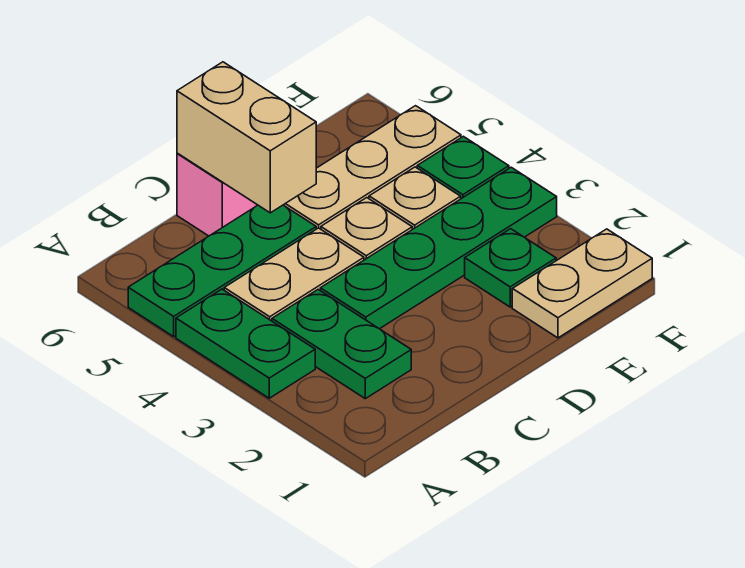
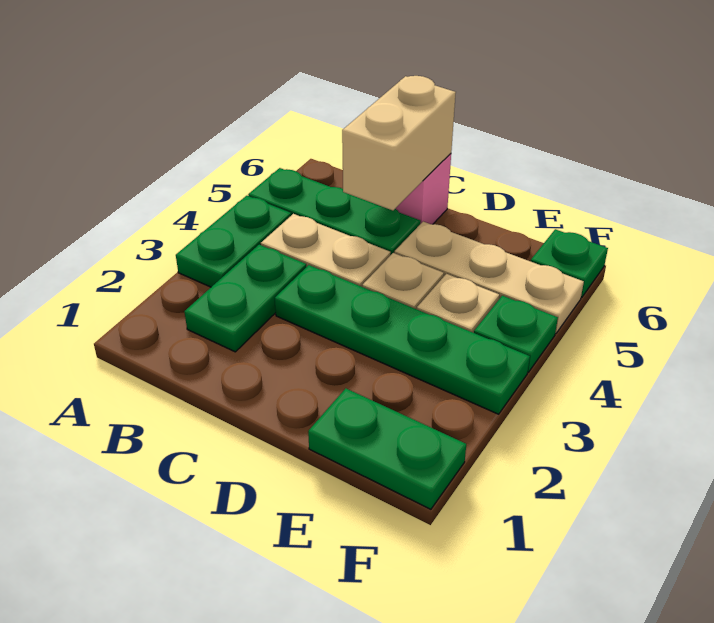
tan 1x2 plate [512,229,652,338] -> green 1x2 plate [308,388,466,509]
green 1x1 plate [465,229,556,307] -> green 1x1 plate moved to [531,229,608,298]

